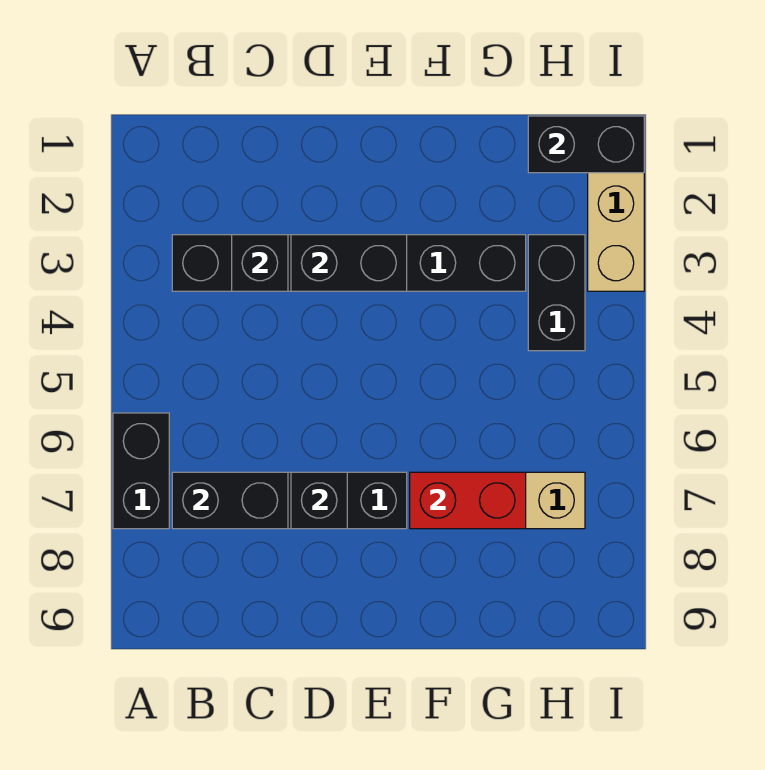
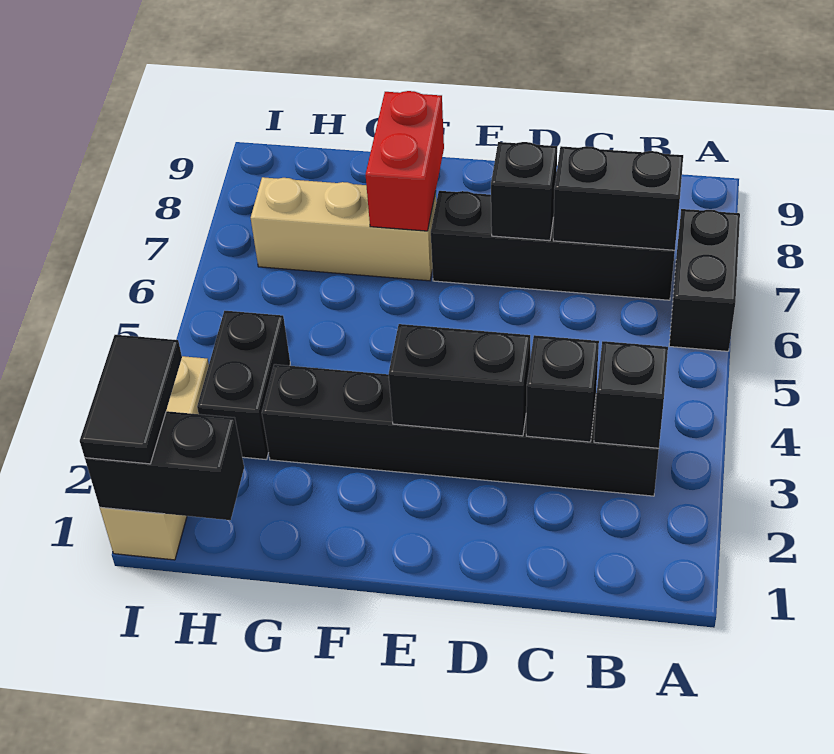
none -> black 1x1 brick [594,341,668,448]
red 1x2 brick [410,472,526,529] -> red 1x2 brick turned to [366,91,444,231]
none -> black 1x2 tile [80,335,182,464]

